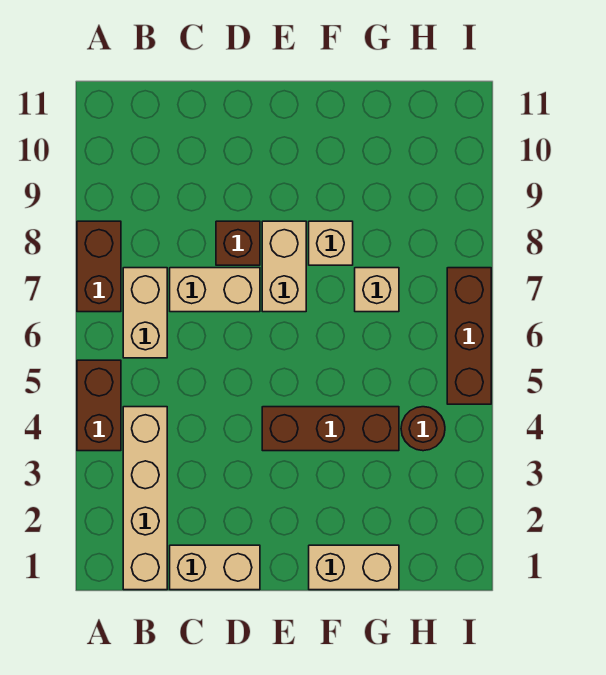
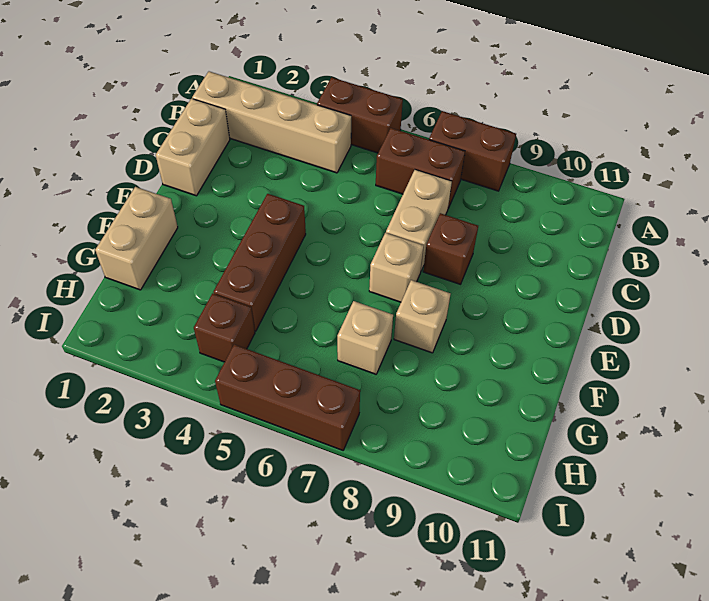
tan 1x2 brick [123,268,167,358] -> brown 1x2 brick [376,128,465,208]
tan 1x2 brick [262,221,306,312] -> tan 1x1 brick [369,233,424,302]
brown 1x1 round brick [401,407,445,451] -> brown 1x1 brick [194,293,255,362]

